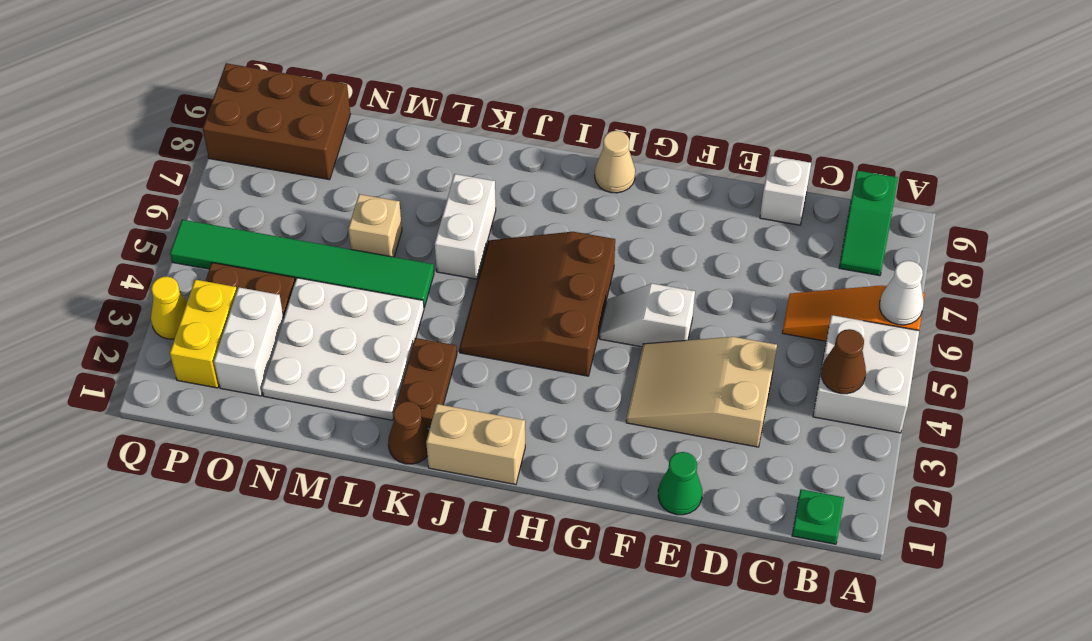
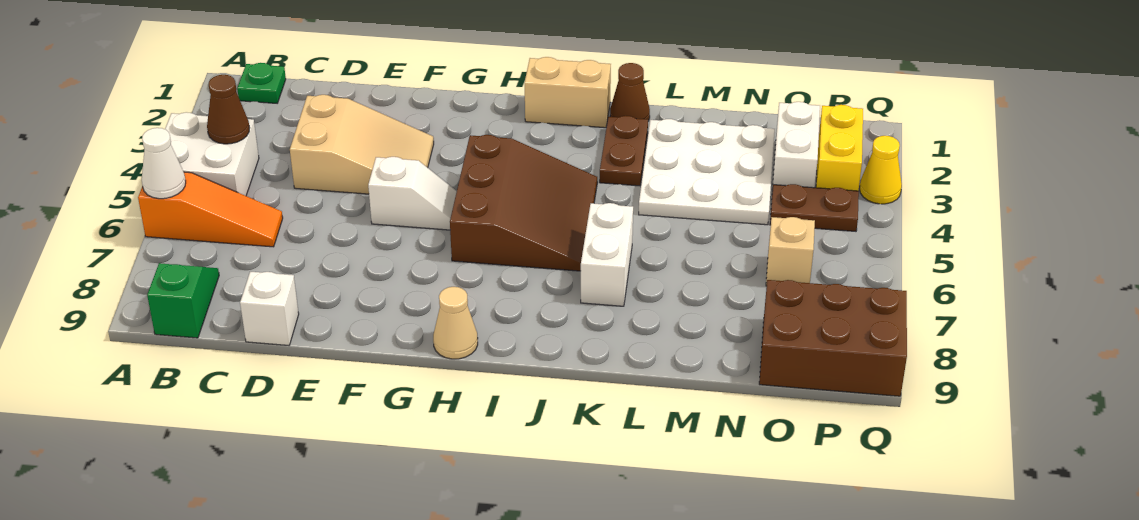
green 1x1 cone [658,452,702,515] -> none
green 1x6 tile [170,220,434,307] -> none
tan 1x1 brick [348,194,402,257] -> tan 1x1 brick moved to [766,217,815,286]

